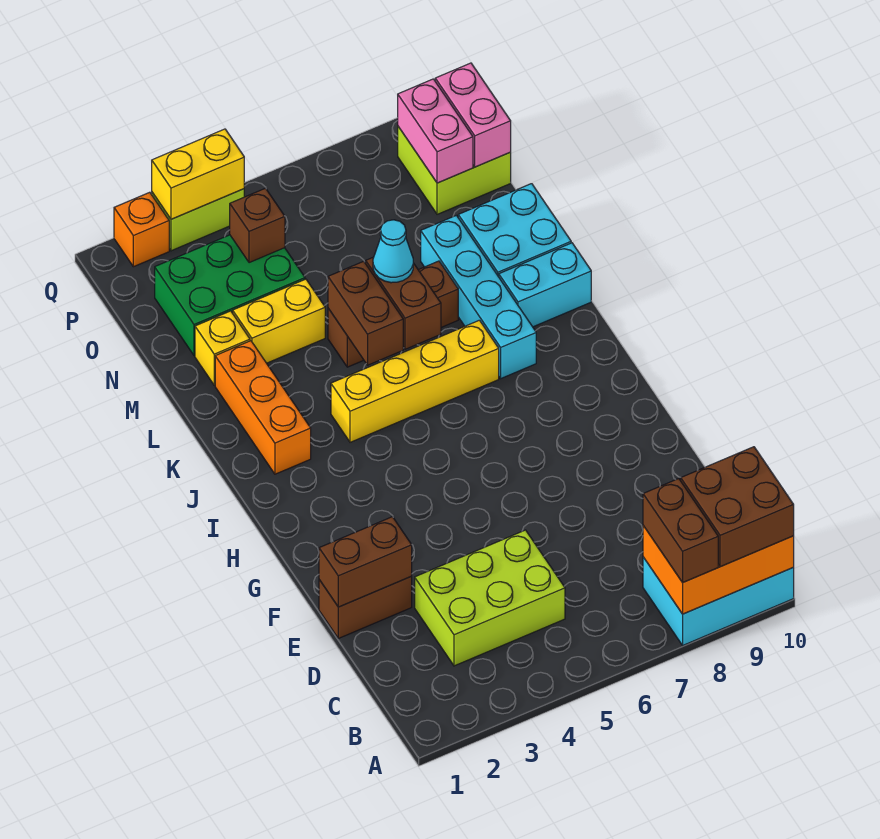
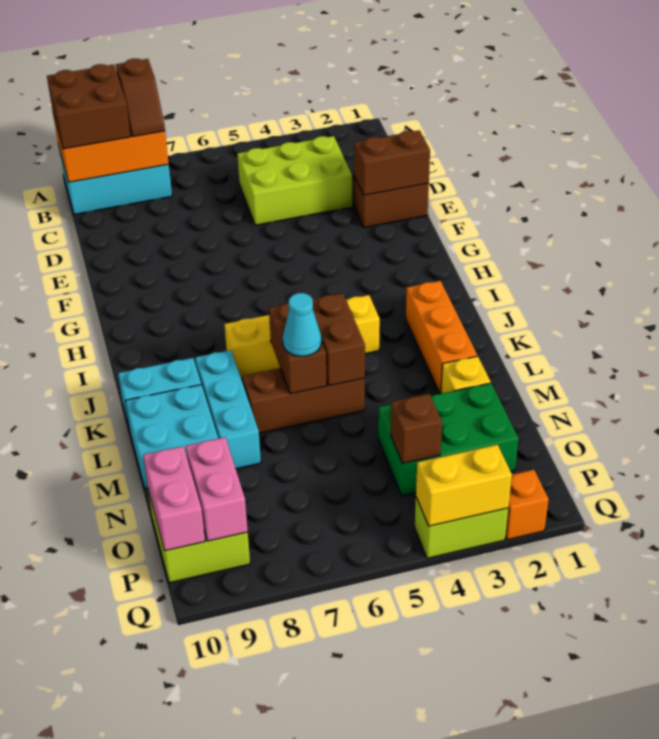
brown 1x2 brick [643,479,718,582] -> brown 1x2 slope [116,59,165,137]
cyan 1x4 brick [421,215,536,378] -> cyan 1x3 brick [195,350,261,469]
yellow 1x2 brick [233,279,325,363] -> none

